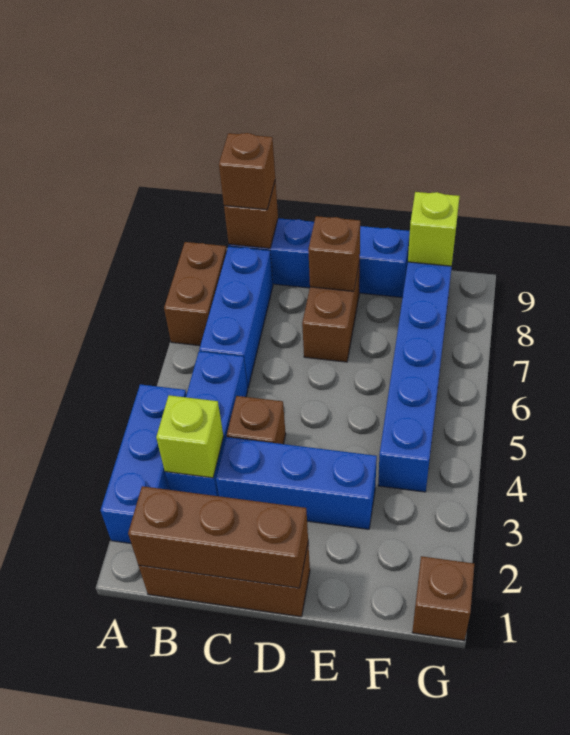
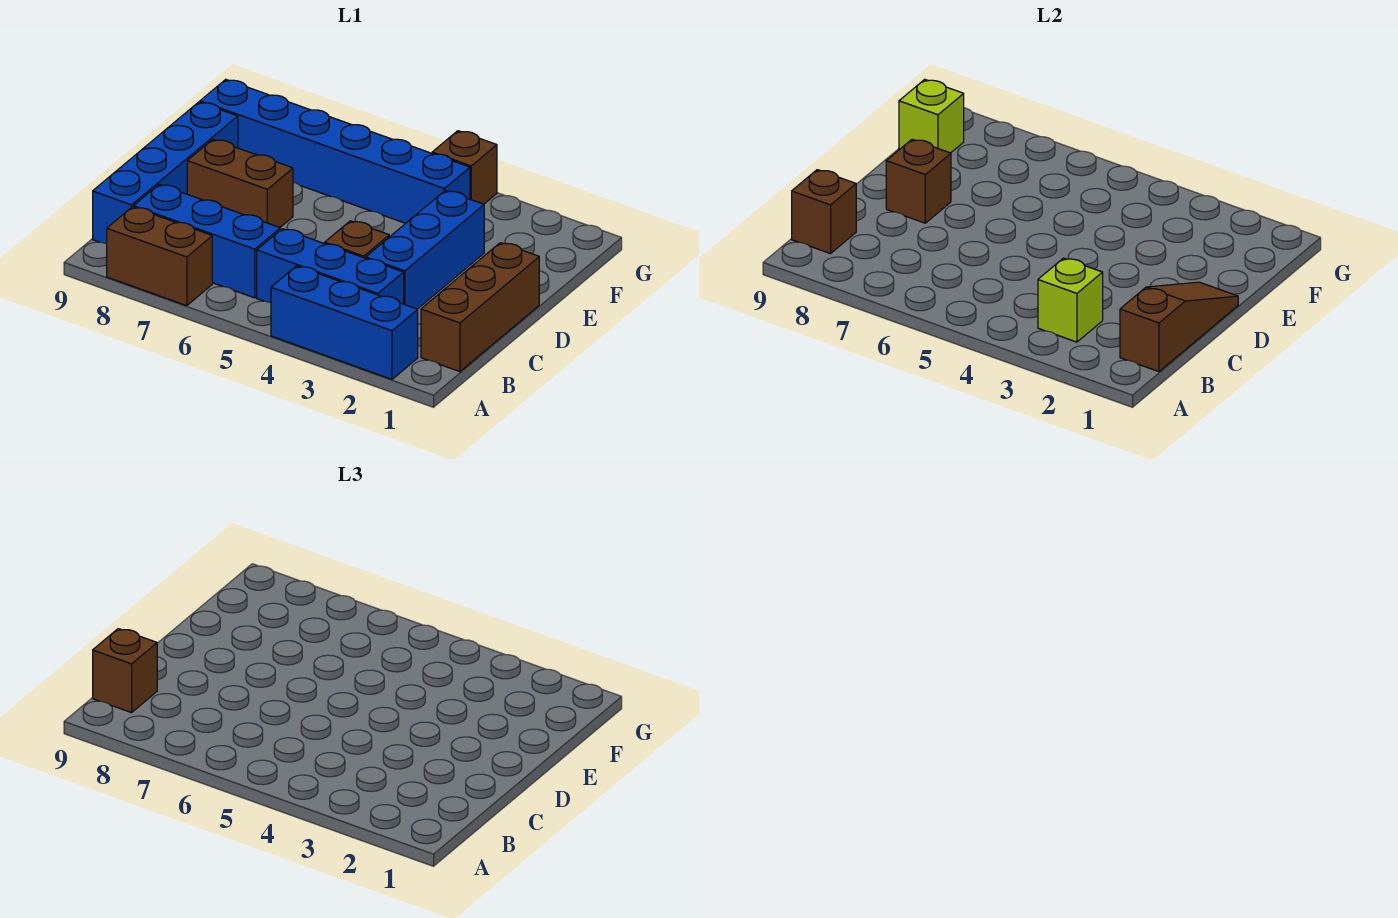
brown 1x3 brick [128,486,308,588] -> brown 1x3 slope [1120,282,1238,372]
brown 1x1 brick [412,556,474,640] -> brown 1x1 brick moved to [432,131,497,204]

